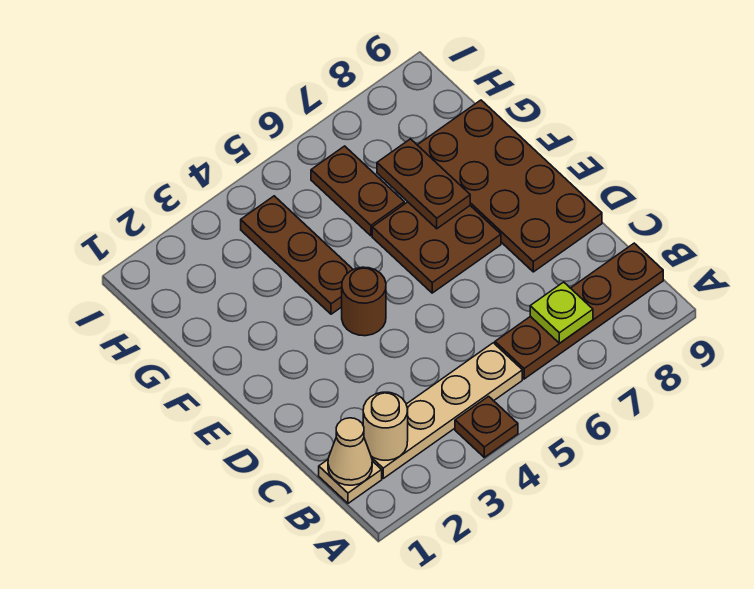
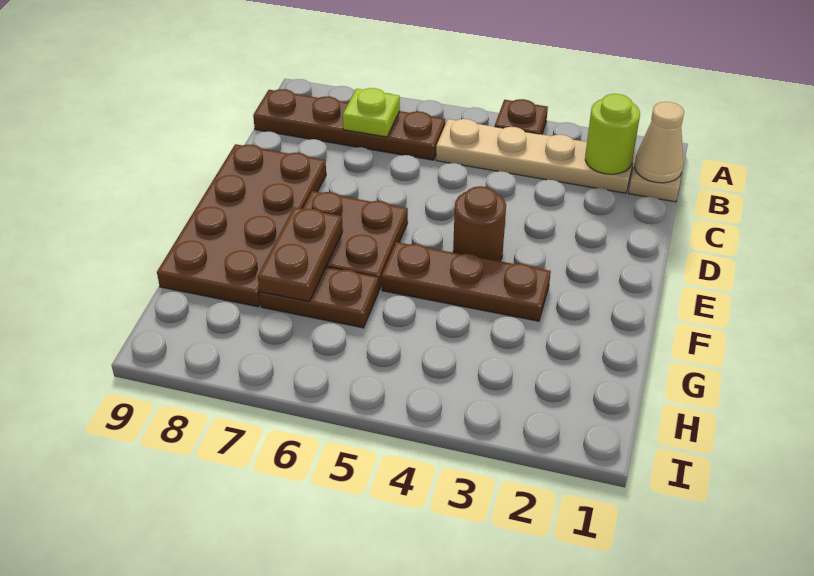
tan 1x1 round brick [363,392,408,460] -> lime 1x1 round brick [585,94,640,174]
brown 1x3 plate [241,196,353,314] -> brown 1x3 plate turned to [382,242,551,321]
brown 1x2 plate [311,146,404,236] -> brown 1x2 plate turned to [260,267,379,328]

